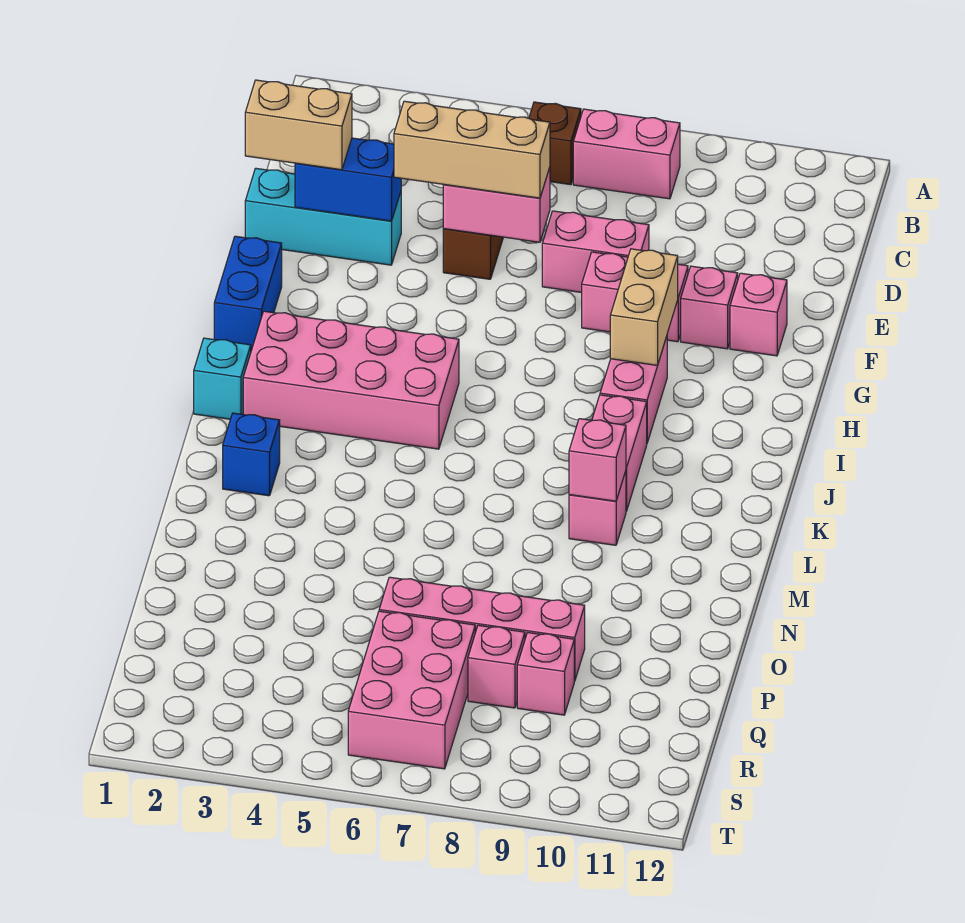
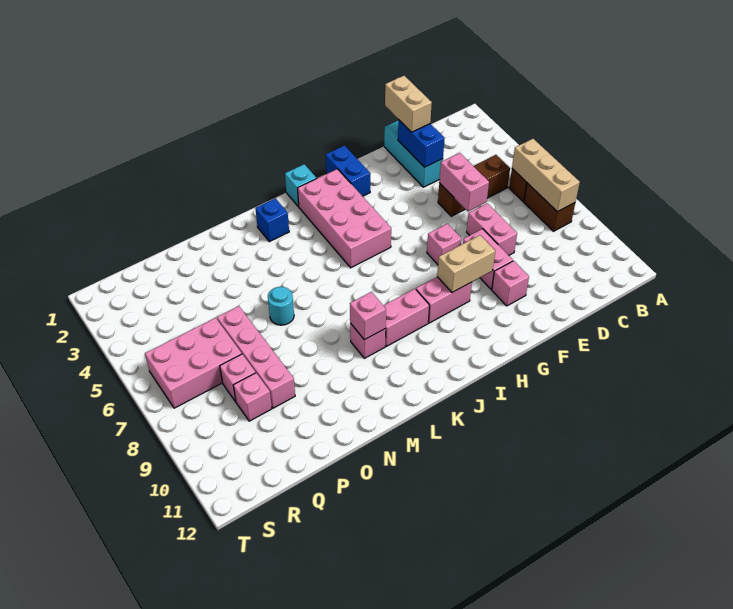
pink 1x2 brick [573,109,680,199] -> brown 1x2 brick [524,183,575,231]
tan 1x3 brick [394,101,550,198] -> tan 1x3 brick moved to [512,139,580,212]
pink 1x1 brick [730,273,787,356] -> pink 1x1 brick moved to [427,224,462,265]
blue 1x2 brick [214,236,282,350] -> blue 1x2 brick turned to [326,146,370,196]
none -> cyan 1x1 round brick [268,287,294,325]

